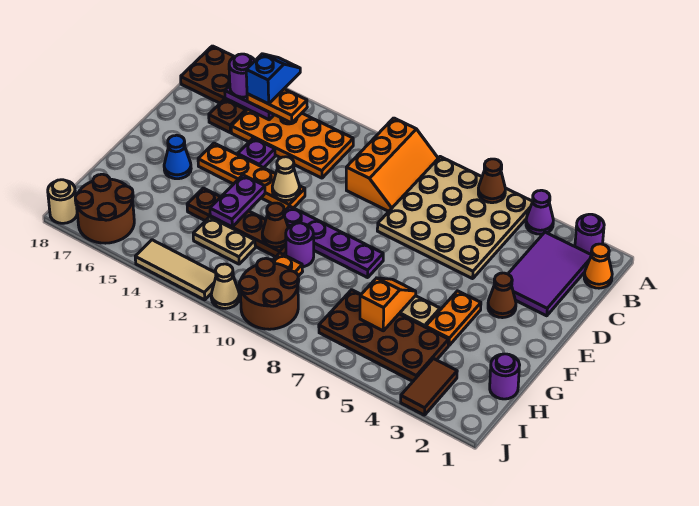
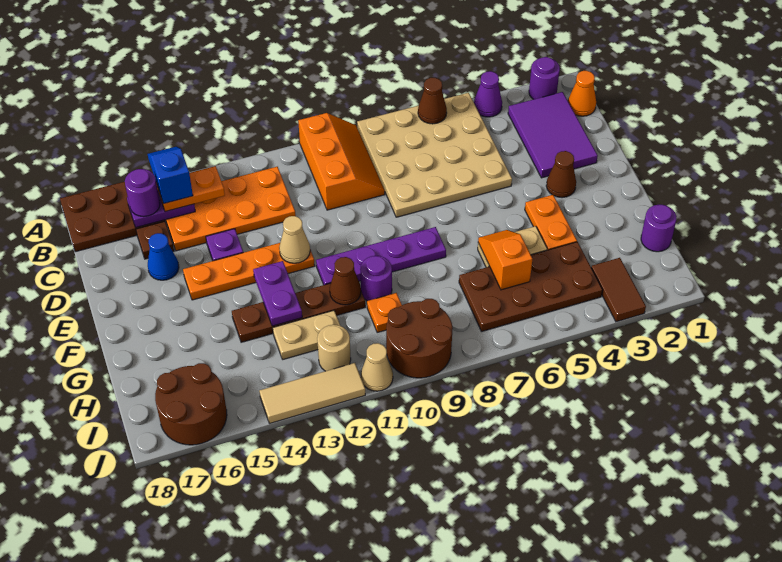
blue 1x1 cone [164,135,191,179] -> blue 1x1 cone moved to [148,233,179,280]
tan 1x1 round brick [48,180,77,223] -> tan 1x1 round brick moved to [317,325,351,371]

